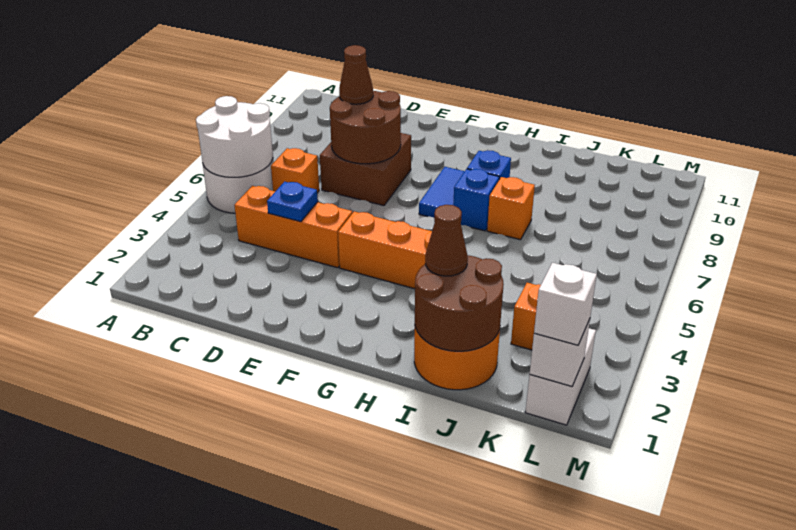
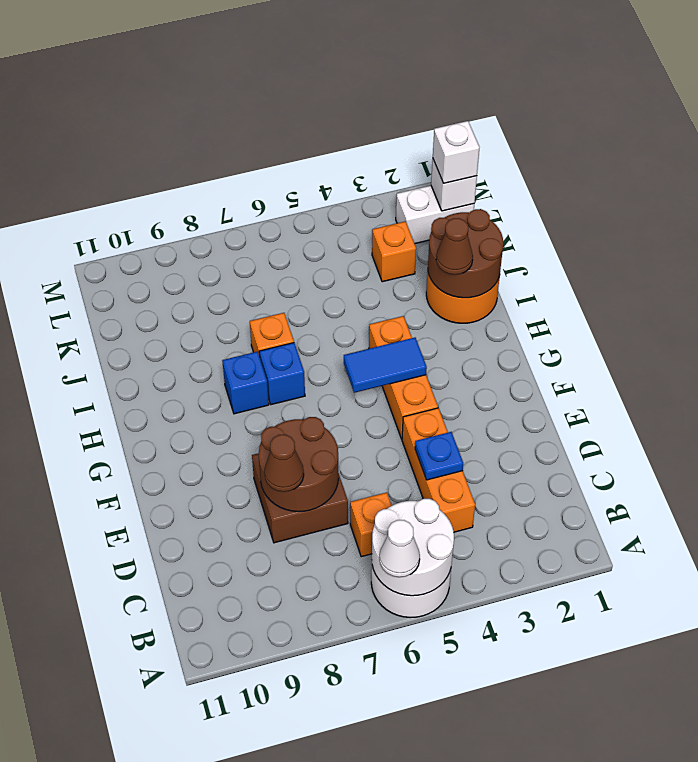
none -> white 1x1 cone [379,520,420,577]
blue 1x2 tile [419,167,465,218] -> blue 1x2 tile moved to [344,338,427,393]

